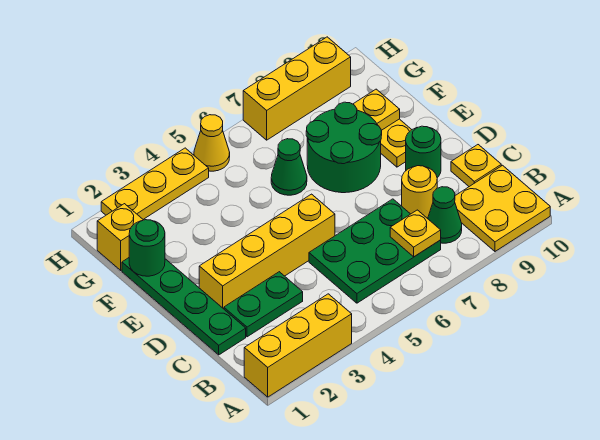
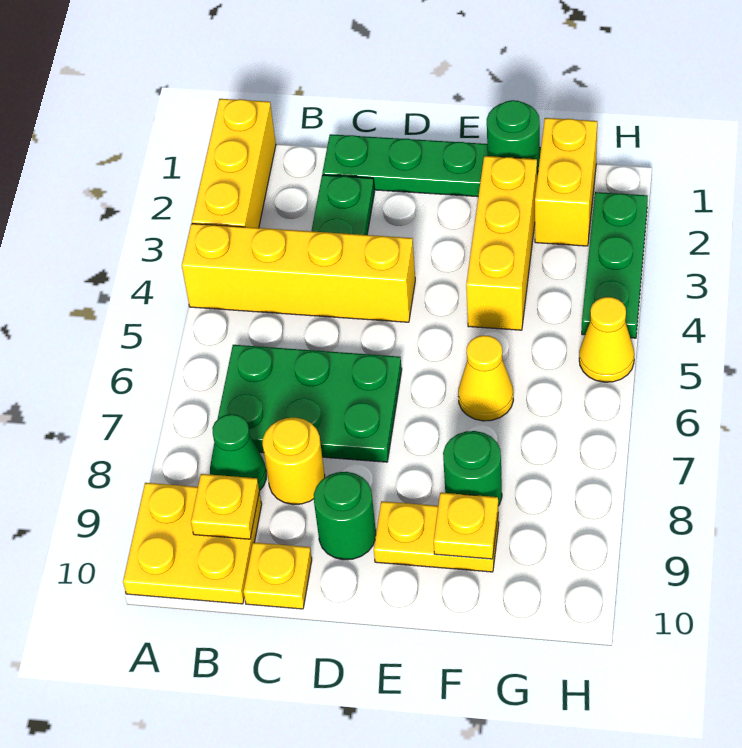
green 2x3 plate [309,199,441,303] -> green 2x3 plate turned to [217,345,402,462]
yellow 1x1 plate [390,210,441,257] -> yellow 1x1 plate moved to [191,474,259,539]
yellow 1x4 brick [199,194,335,309] -> yellow 1x4 brick turned to [182,224,415,322]
green 2x2 round brick [306,102,382,193] -> green 1x1 round brick [443,431,502,506]
green 1x1 cone [271,139,307,195] -> yellow 1x1 cone [458,335,513,421]
yellow 1x1 brick [97,204,143,270] -> yellow 1x2 brick [535,118,597,246]
yellow 1x3 plate [101,148,209,219] -> green 1x3 plate [582,192,648,338]
yellow 1x3 brick [243,37,351,140] -> yellow 1x3 brick moved to [466,156,537,330]

